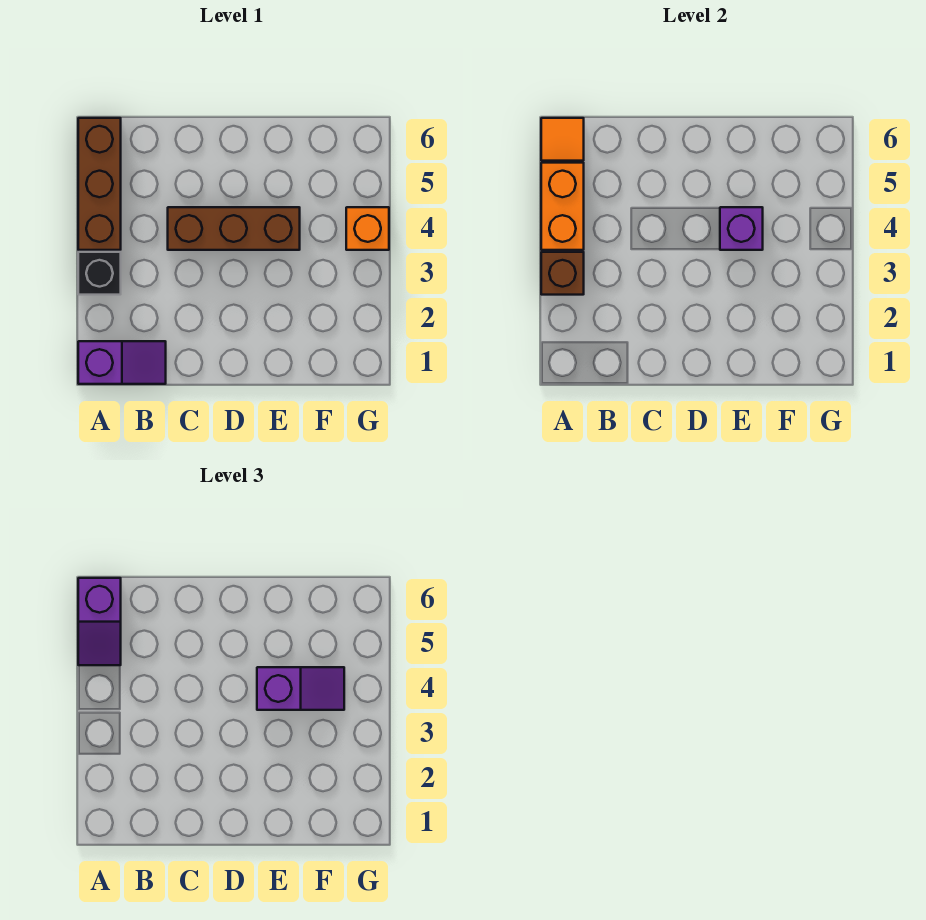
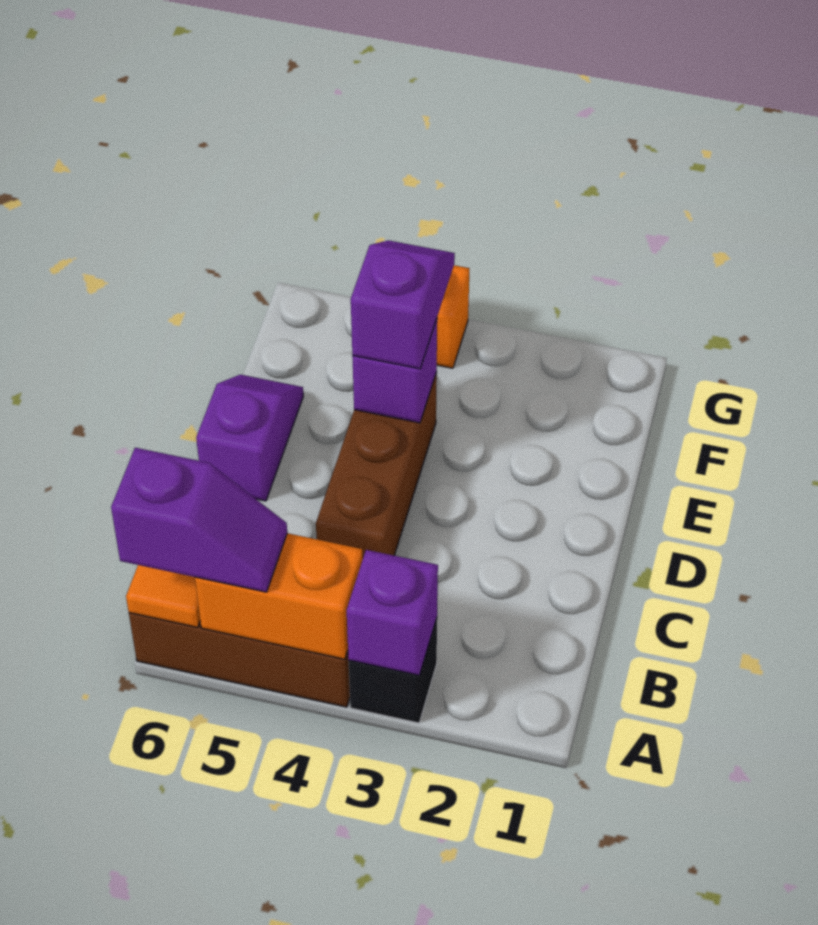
purple 1x2 slope [78,341,166,384] -> purple 1x2 slope moved to [196,375,303,501]
brown 1x1 brick [541,252,584,295] -> purple 1x1 brick [347,550,438,676]

